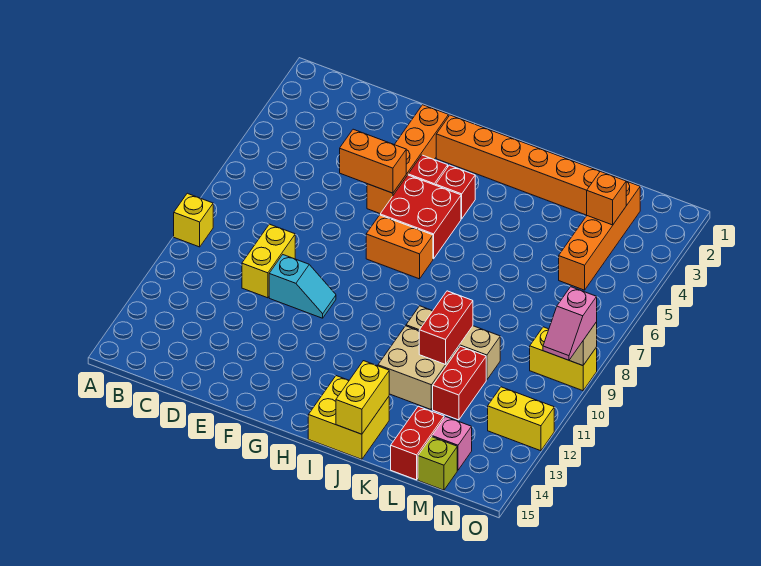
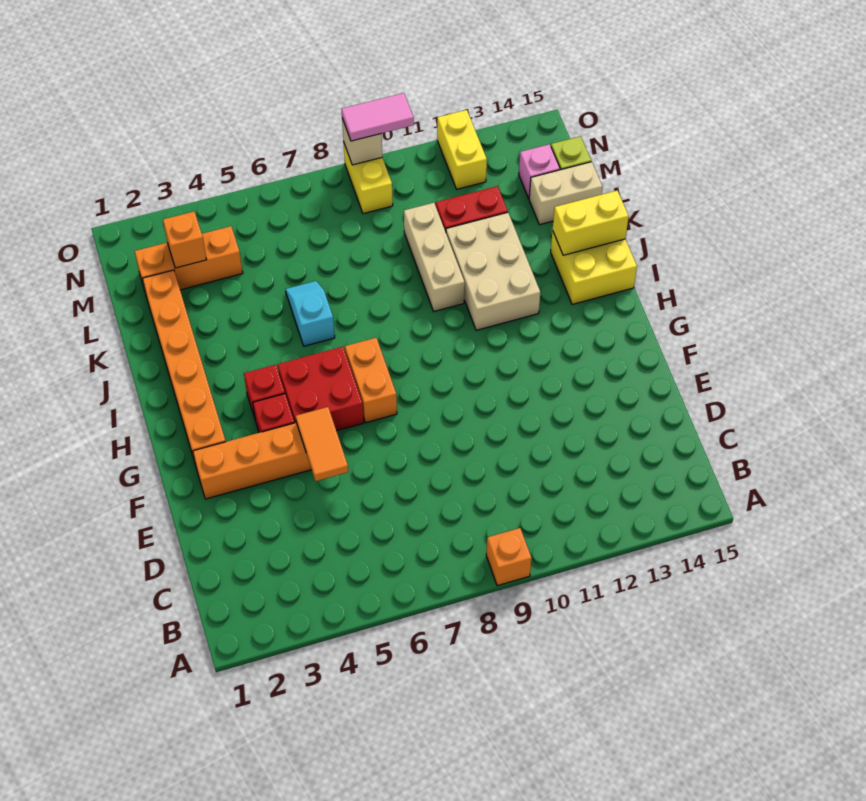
yellow 1x1 brick [174,193,213,247] -> orange 1x1 brick [486,528,532,586]
yellow 1x2 brick [242,224,295,298] -> none
orange 1x2 brick [340,129,406,193] -> orange 1x2 tile [296,407,348,481]
cyan 1x2 slope [269,255,336,318] -> cyan 1x2 slope moved to [286,281,335,346]
tan 2x2 brick [378,326,459,409] -> tan 2x3 brick [446,213,540,330]
red 1x2 brick [419,291,473,365] -> none
red 1x2 brick [391,406,444,480] -> tan 1x2 brick [529,162,602,225]
orange 1x4 brick [559,181,640,290] -> orange 1x3 brick [135,226,243,293]
pink 1x2 slope [543,287,597,360] -> pink 1x2 tile [341,93,414,141]

